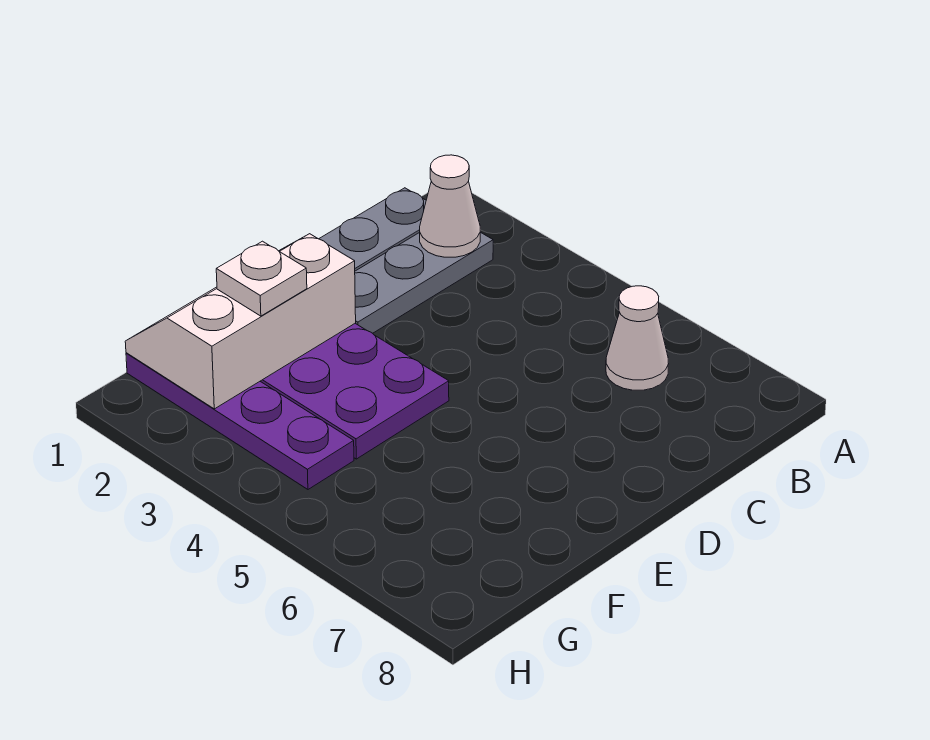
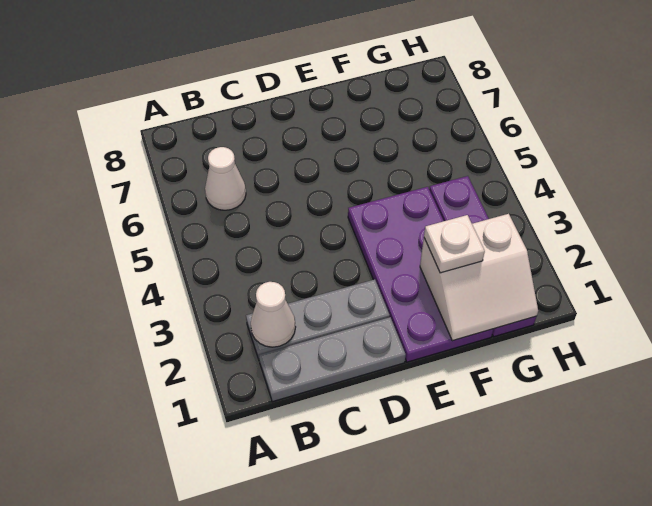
white 2x3 slope [125,234,356,409] -> white 2x2 slope [420,214,538,341]

